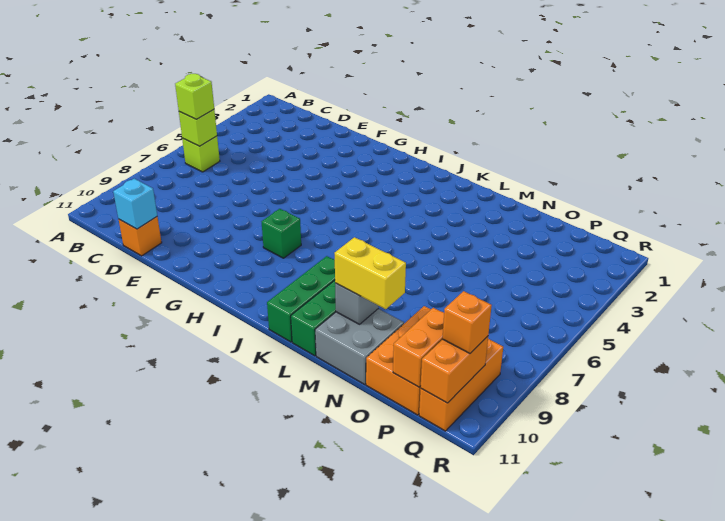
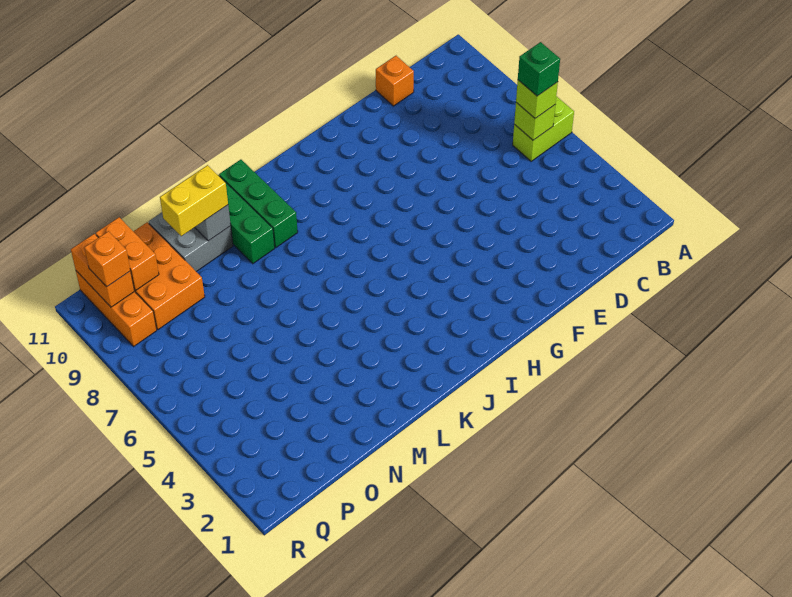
lime 1x1 brick [182,136,220,172] -> lime 1x2 brick [513,96,574,161]
cyan 1x1 brick [113,179,157,229] -> none
green 1x1 brick [262,209,301,258] -> green 1x1 brick moved to [518,42,560,96]

